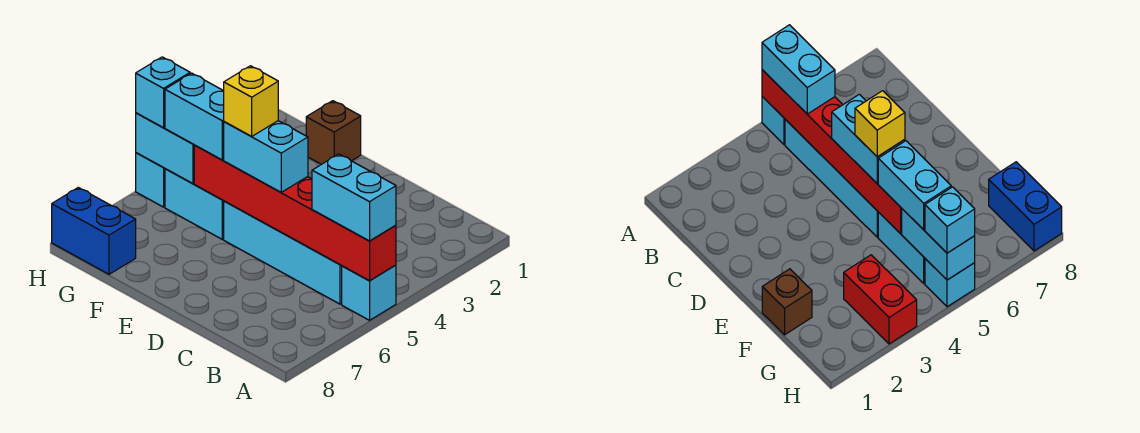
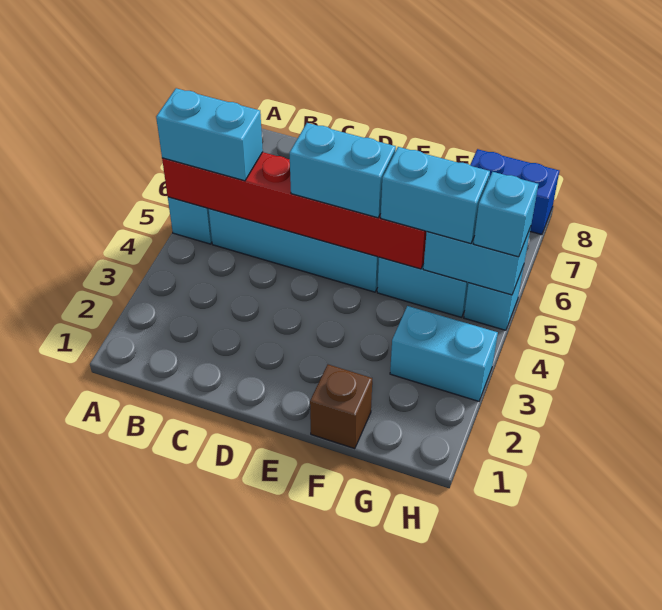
yellow 1x1 brick [224,66,278,136] -> none
red 1x2 brick [844,255,917,344] -> cyan 1x2 brick [390,306,498,401]

